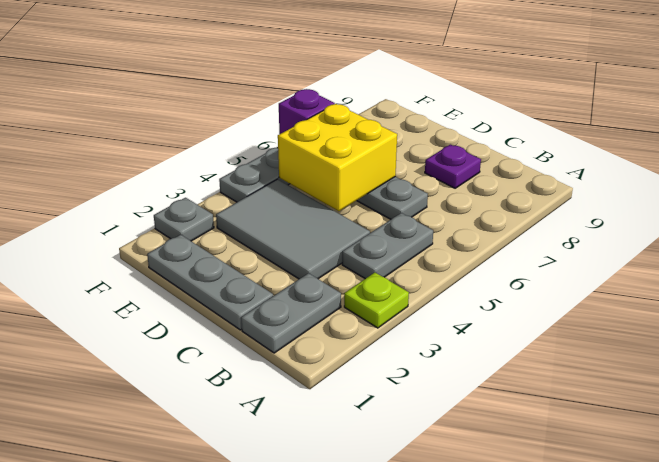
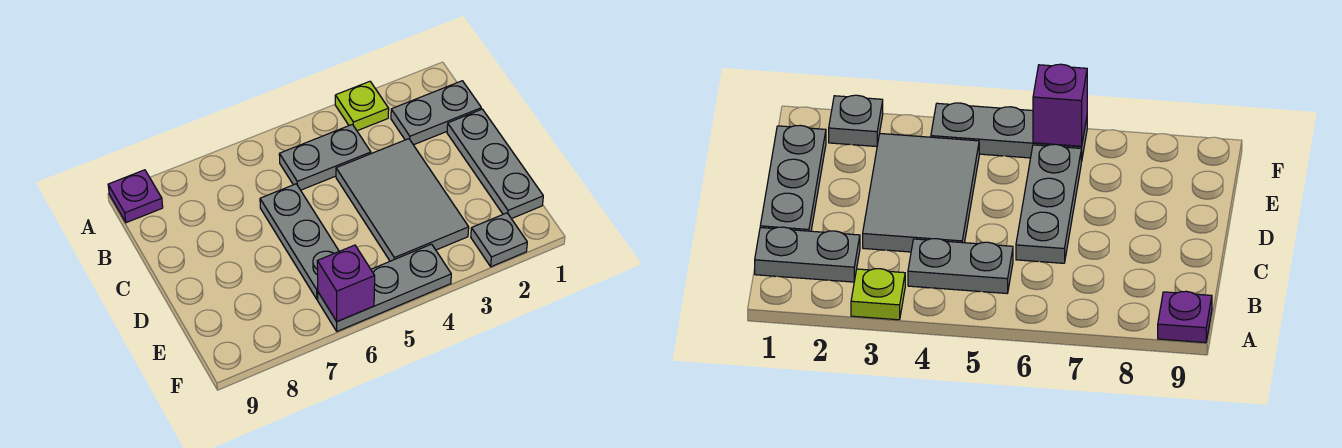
purple 1x1 plate [425,145,481,188] -> purple 1x1 plate moved to [108,170,163,223]
yellow 2x2 brick [278,104,397,211] -> none

